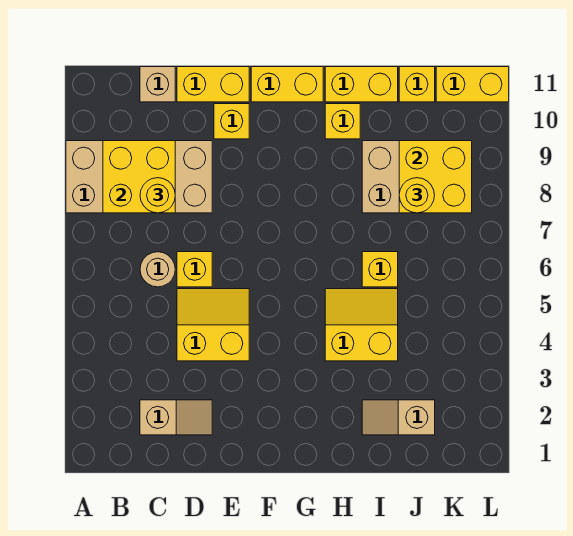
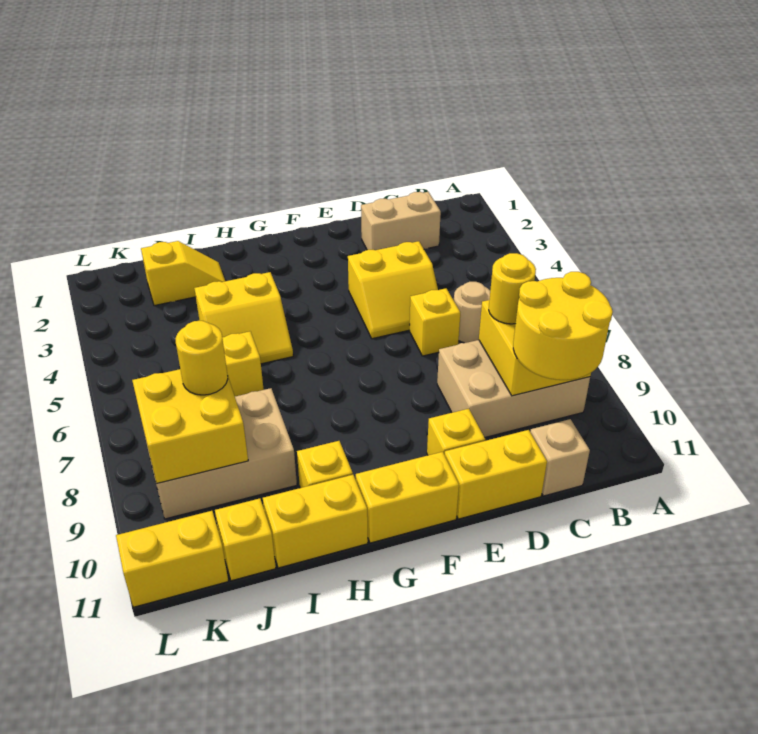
tan 2x4 brick [66,141,212,213] -> tan 2x3 brick [437,340,590,437]
none -> yellow 2x2 round brick [513,272,613,380]
tan 1x2 slope [140,400,212,435] -> tan 1x2 brick [361,192,441,250]
tan 1x2 slope [362,400,435,435] -> yellow 1x2 slope [141,241,225,306]

